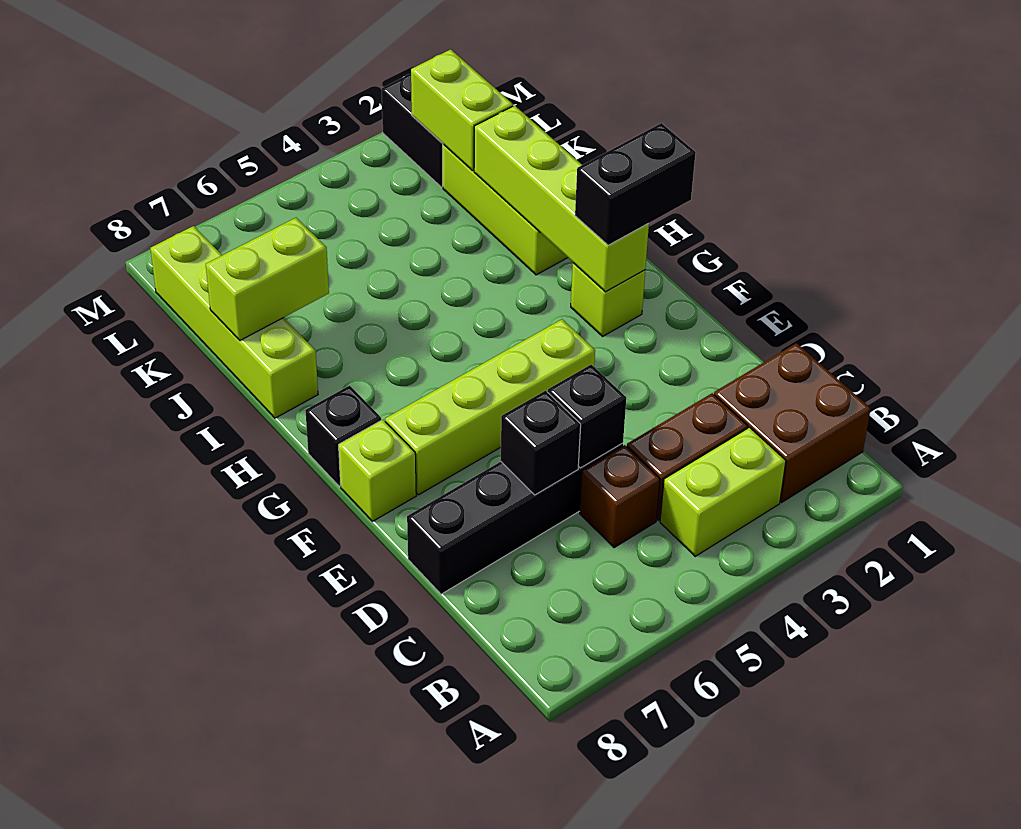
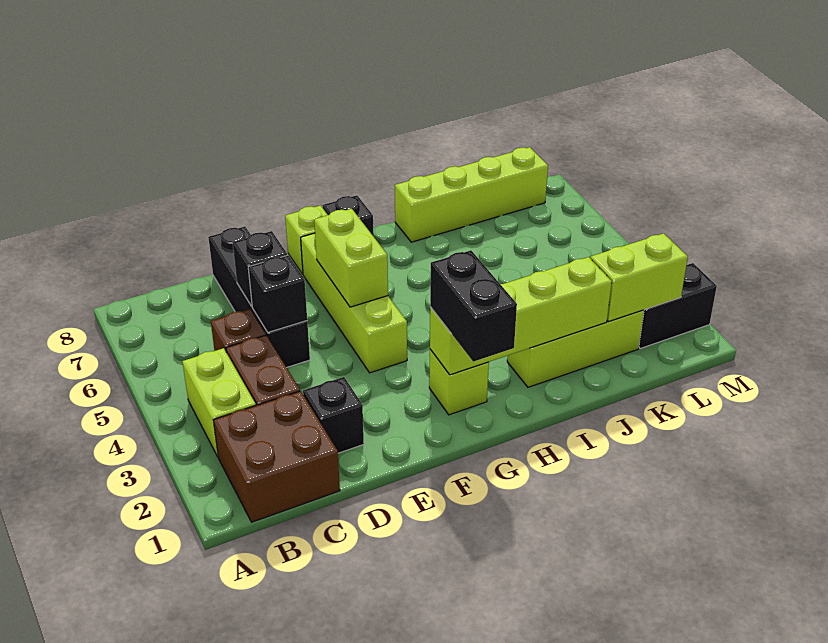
none -> black 1x1 brick [303,377,364,453]
lime 1x2 brick [206,218,329,340] -> lime 1x2 brick moved to [314,209,388,307]

